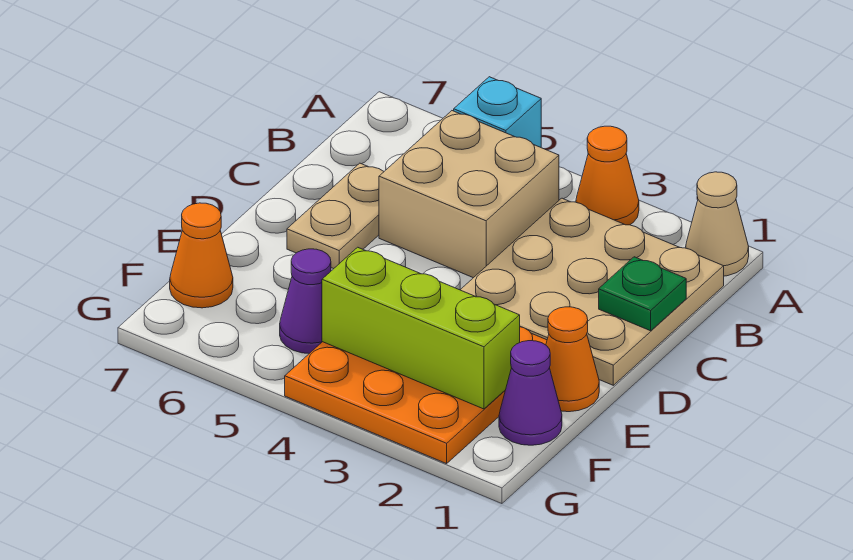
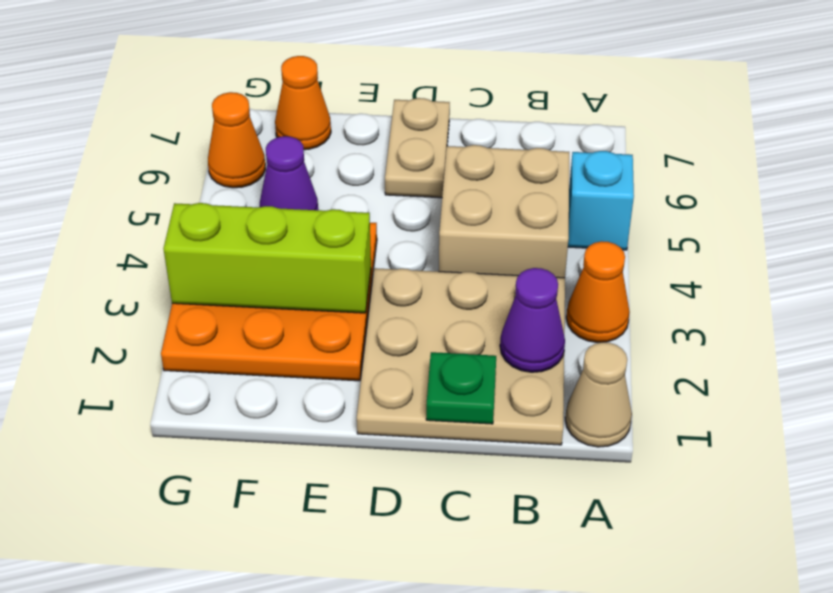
tan 1x2 plate [287,163,384,269] -> tan 1x2 plate turned to [385,98,450,198]
orange 1x1 cone [546,307,599,412] -> orange 1x1 cone moved to [208,92,265,188]
purple 1x1 cone [499,341,562,445] -> purple 1x1 cone moved to [500,268,565,372]
lime 1x3 brick [322,247,520,409] -> lime 1x3 brick turned to [163,203,371,313]

